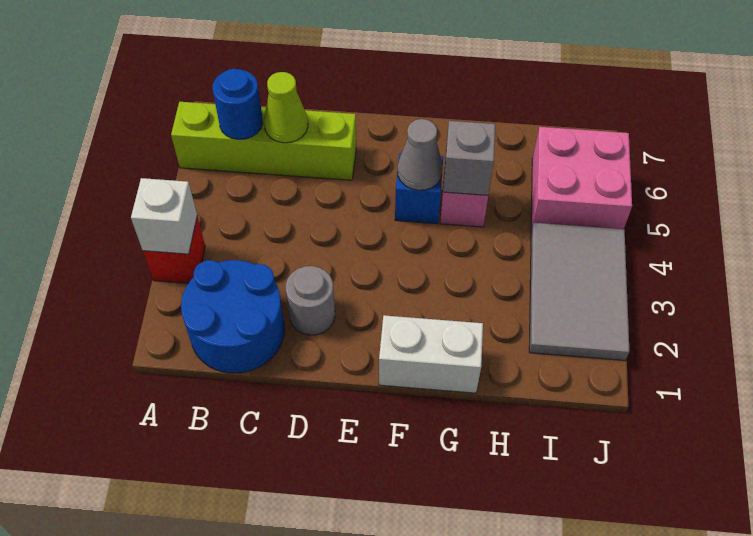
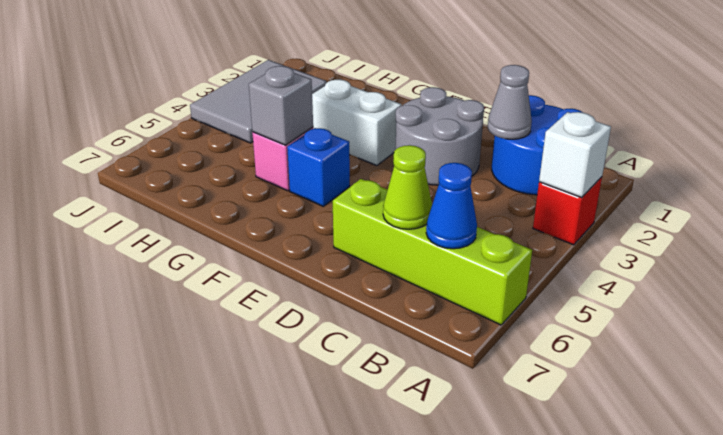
blue 1x1 round brick [213,69,263,139] -> blue 1x1 cone [426,163,477,249]
grey 1x1 round brick [286,266,335,335] -> grey 2x2 round brick [395,87,484,185]
white 1x2 brick [379,315,483,393] -> white 1x2 brick moved to [312,79,402,166]
grey 1x1 cone [398,119,443,190] -> grey 1x1 cone moved to [488,65,532,139]
pink 2x2 brick [531,127,632,230] -> none

